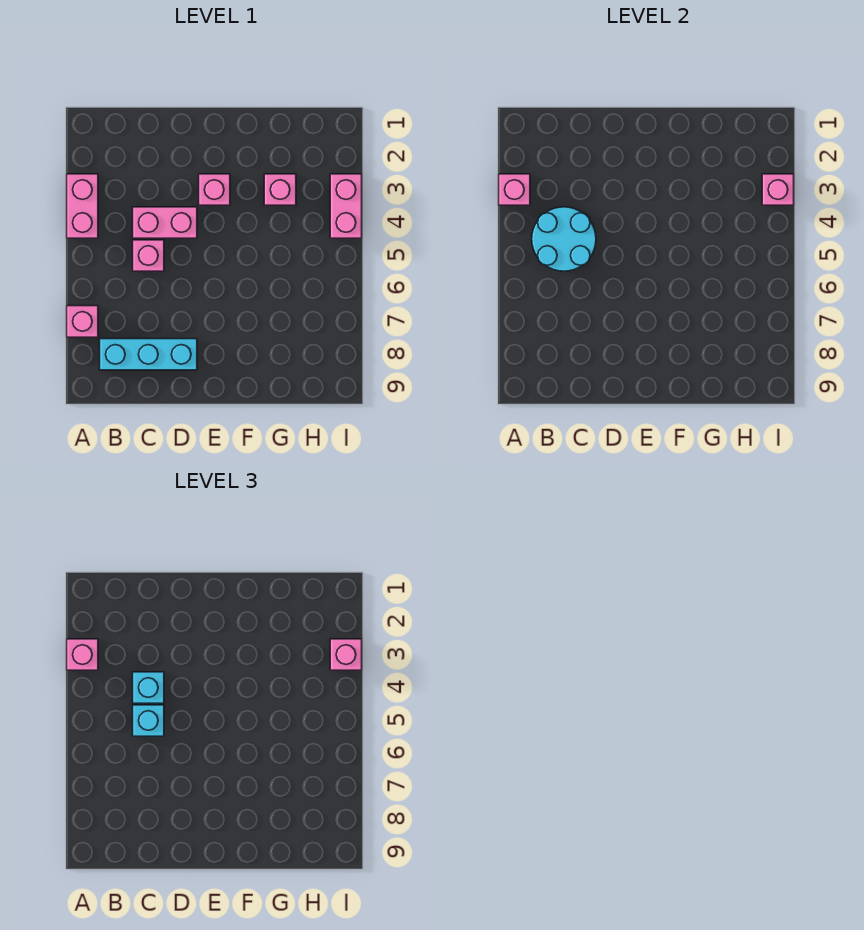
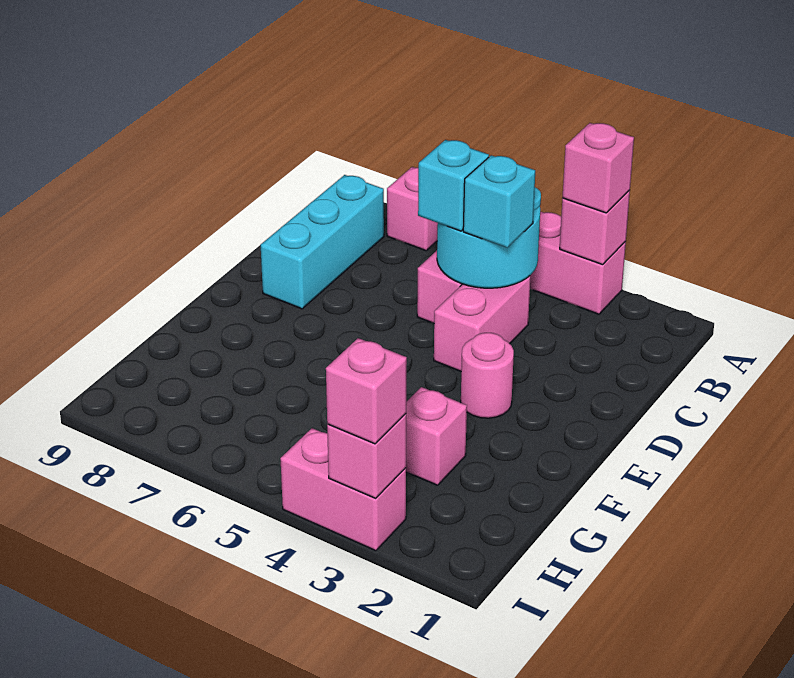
pink 1x1 brick [199,174,230,205] -> pink 1x1 round brick [461,333,514,418]

